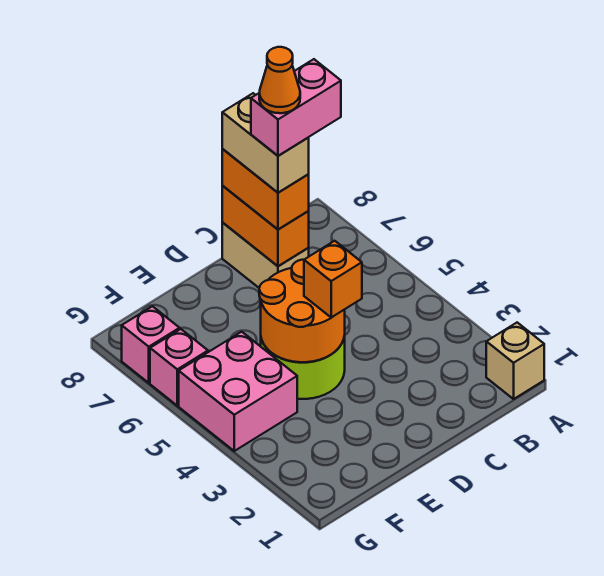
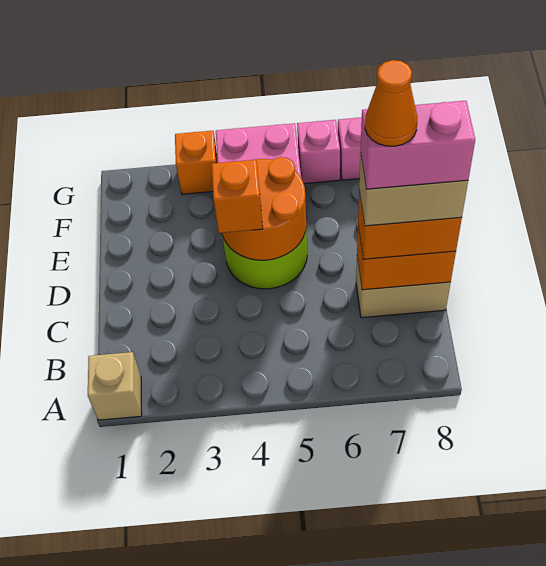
pink 1x2 brick [251,59,341,156] -> pink 1x2 brick turned to [361,101,475,189]
none -> orange 1x1 brick [175,131,217,194]

